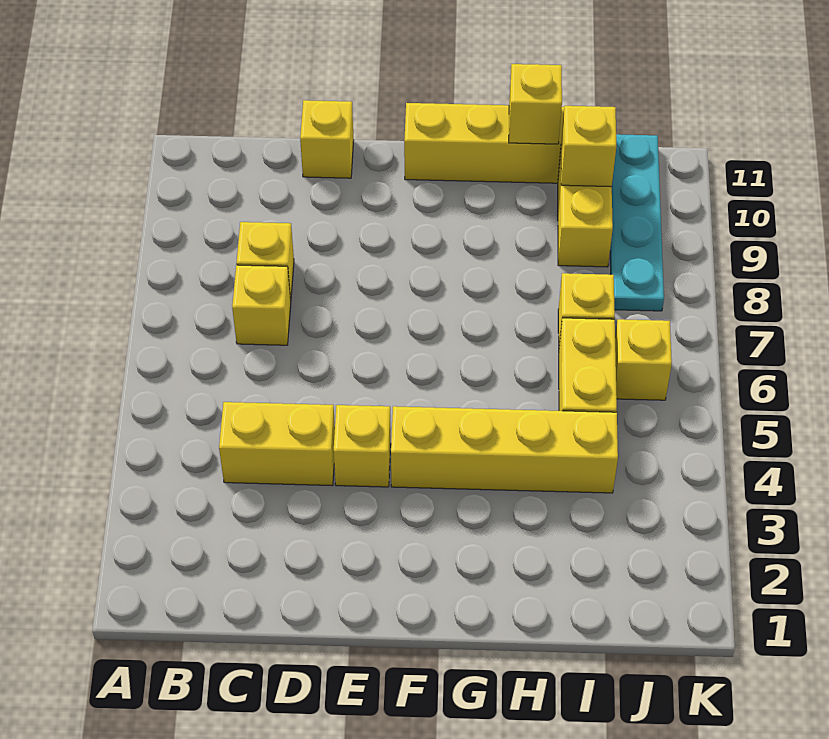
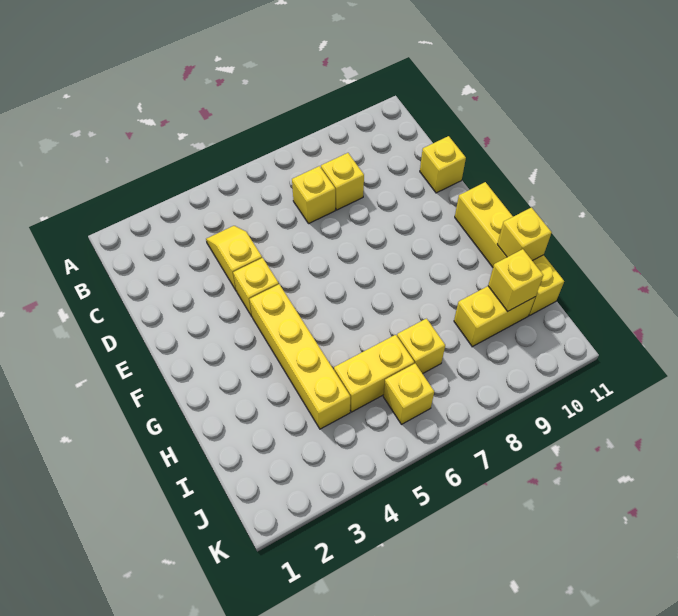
yellow 1x2 brick [219,402,335,486] -> yellow 1x2 slope [206,226,262,291]
cyan 1x4 plate [610,134,664,311] -> none

